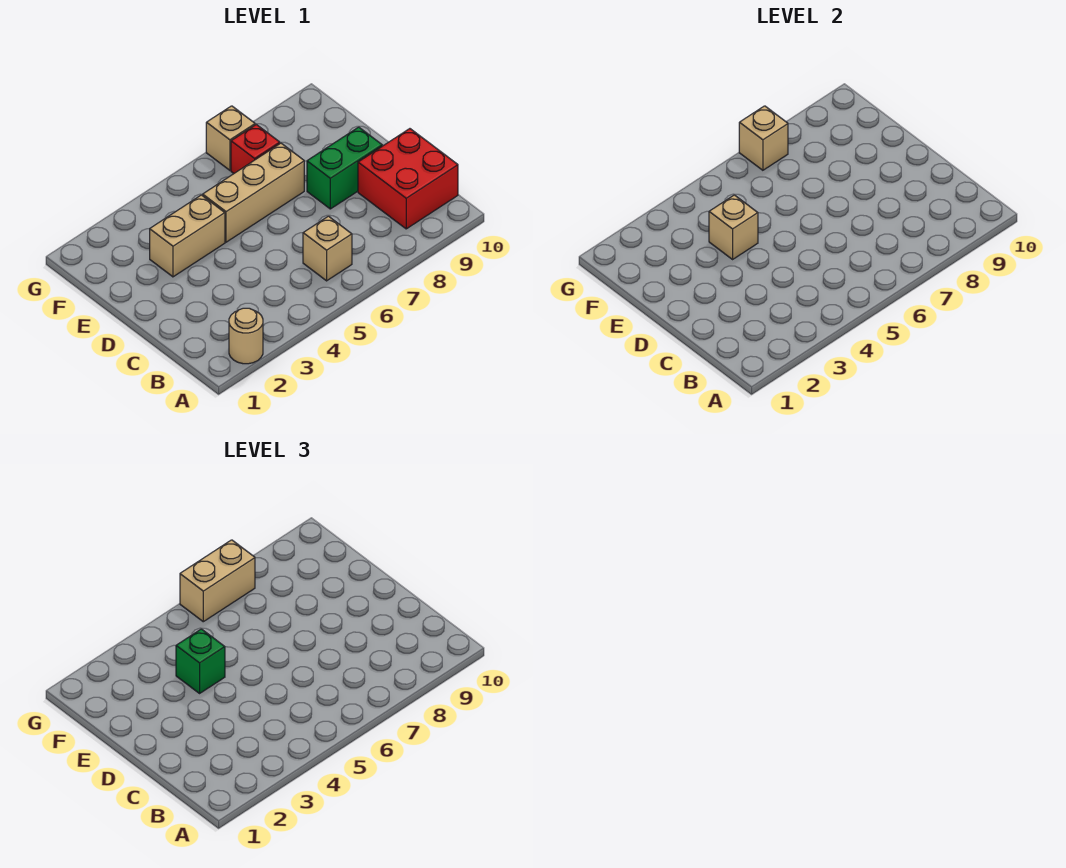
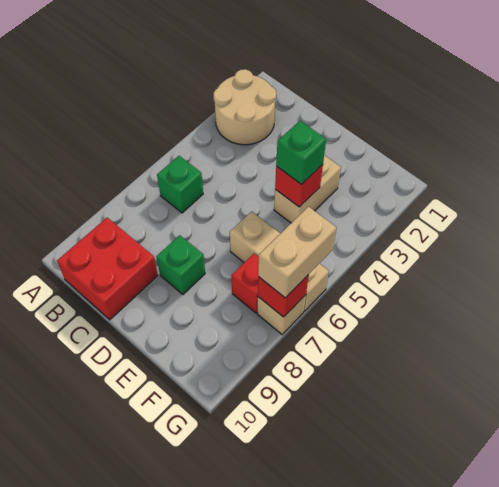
tan 1x1 round brick [229,308,263,364] -> tan 2x2 round brick [214,69,276,145]
tan 1x1 brick [303,216,352,281] -> green 1x1 brick [157,156,203,213]
green 1x2 brick [307,127,382,209] -> green 1x1 brick [156,235,205,294]
tan 1x1 brick [709,195,758,259] -> red 1x1 brick [275,165,323,207]
tan 1x3 brick [203,143,304,242] -> tan 1x3 brick turned to [230,211,329,311]
tan 1x1 brick [739,106,788,170] -> red 1x1 brick [258,275,309,317]

